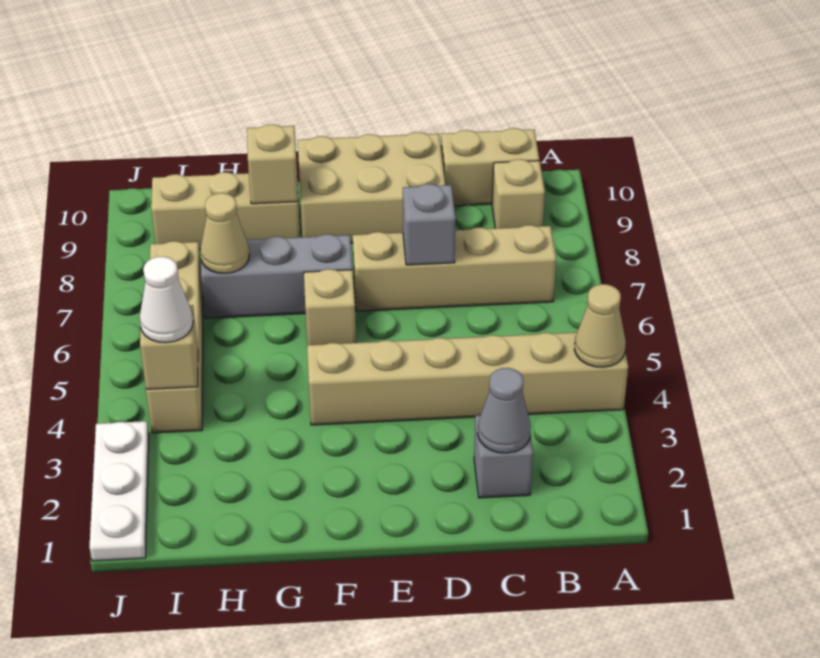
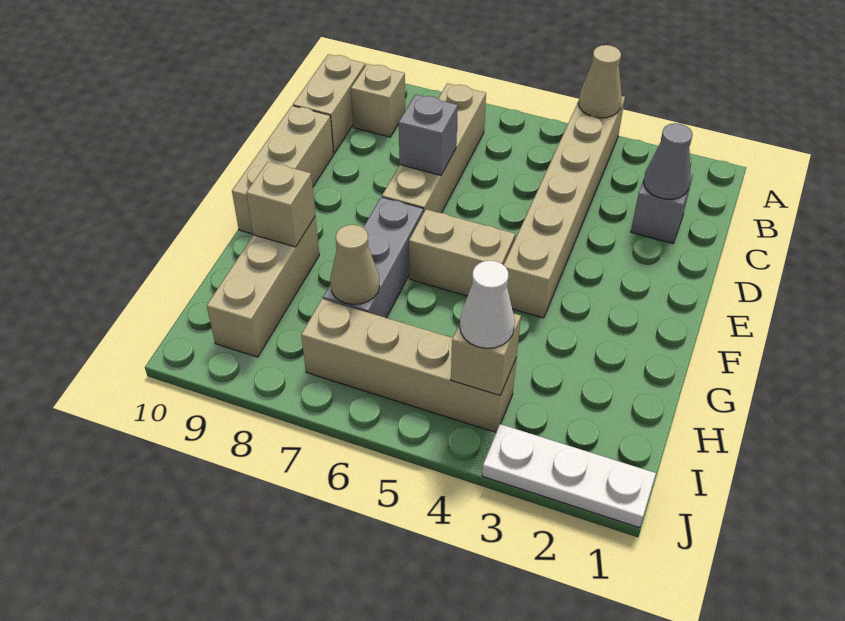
tan 2x3 brick [298,132,445,243] -> tan 1x3 brick [232,106,334,234]
tan 1x1 brick [304,269,356,345] -> tan 1x2 brick [409,209,515,296]

